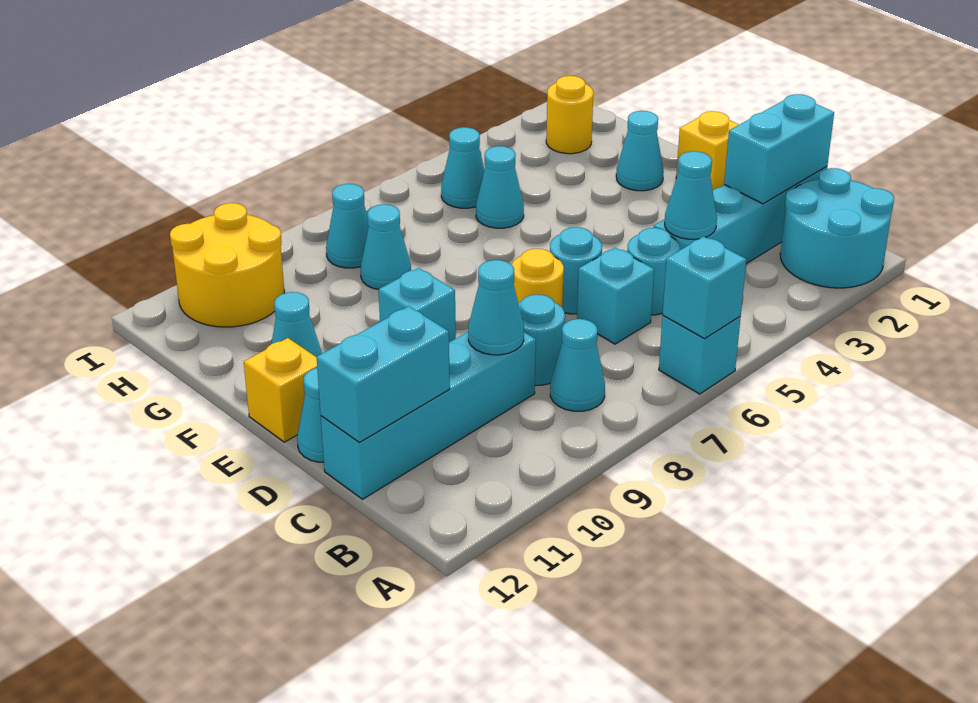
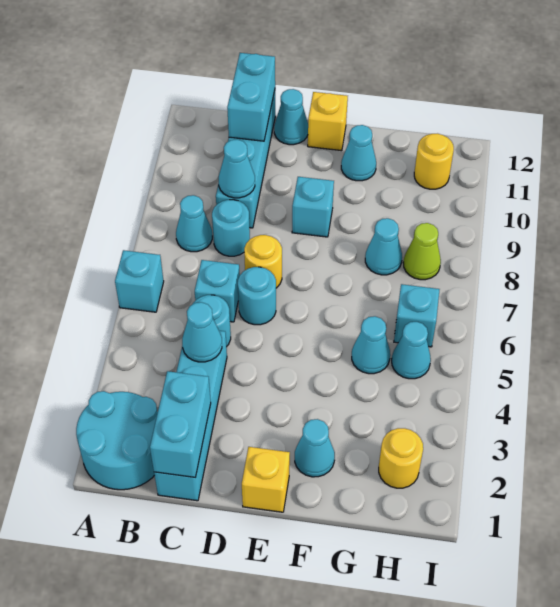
cyan 1x1 brick [663,237,746,339] -> cyan 1x1 brick moved to [394,284,440,347]
cyan 1x1 cone [326,184,369,268] -> lime 1x1 cone [403,223,441,280]
yellow 2x2 round brick [170,203,284,327] -> yellow 1x1 round brick [414,134,454,189]

